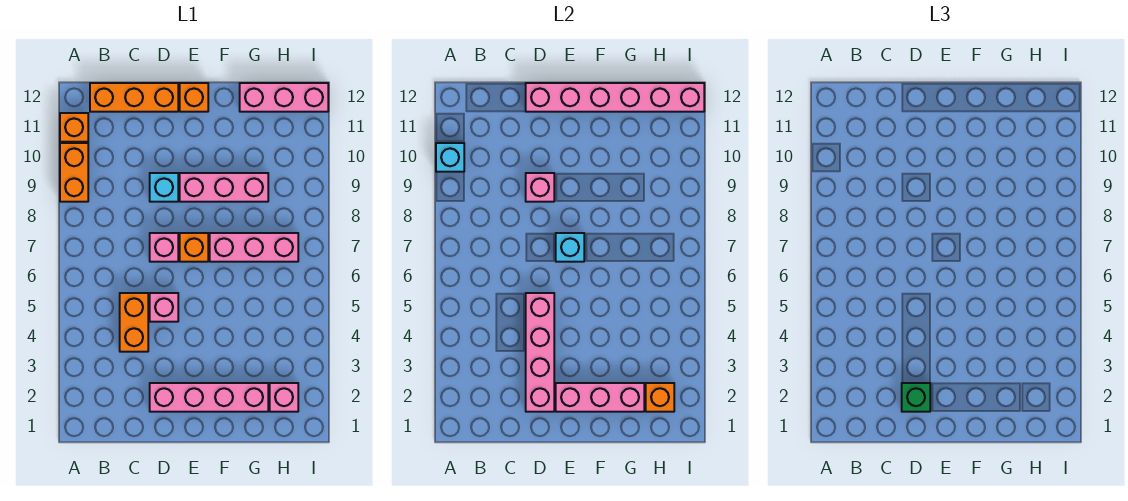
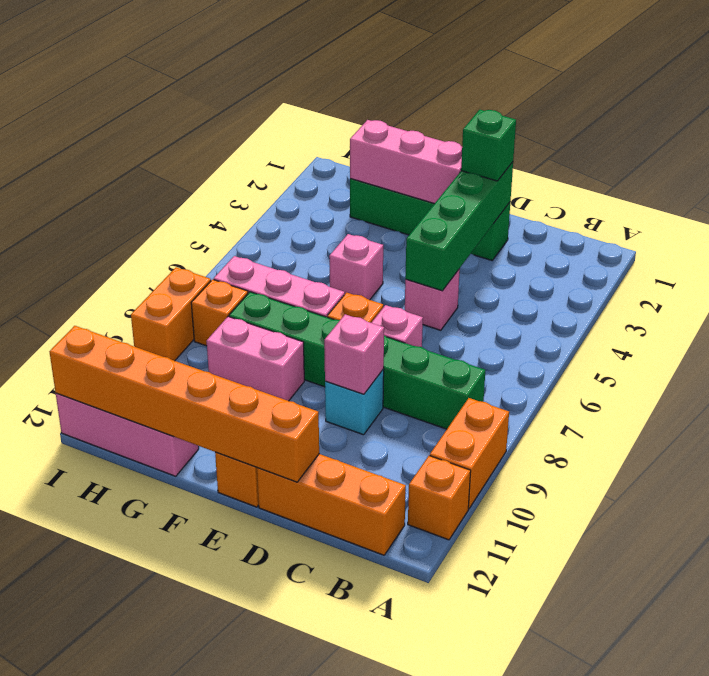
cyan 1x1 brick [436,143,464,172] -> none
none -> green 1x6 brick [229,292,485,429]
orange 1x2 brick [120,293,148,352] -> orange 1x2 brick moved to [131,267,211,361]
pink 1x4 brick [150,383,268,412] -> green 1x4 brick [350,179,510,260]
pink 1x4 brick [526,293,554,412] -> green 1x4 brick [405,162,513,291]
pink 1x6 brick [526,83,704,112] -> orange 1x6 brick [49,326,319,482]
cyan 1x1 brick [556,233,584,262] -> none
pink 1x3 brick [180,173,268,202] -> pink 1x2 brick [207,317,304,401]
pink 1x1 brick [270,383,298,412] -> pink 1x1 brick moved to [329,234,383,300]
orange 1x1 brick [646,383,674,412] -> orange 1x1 brick moved to [191,279,248,346]

